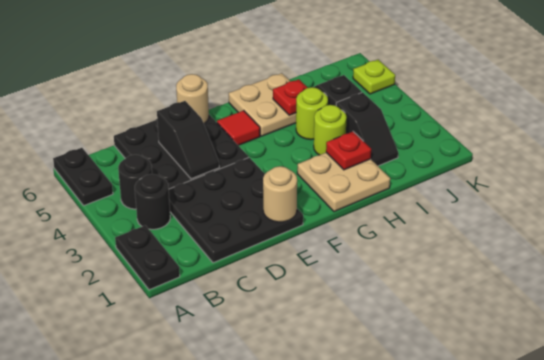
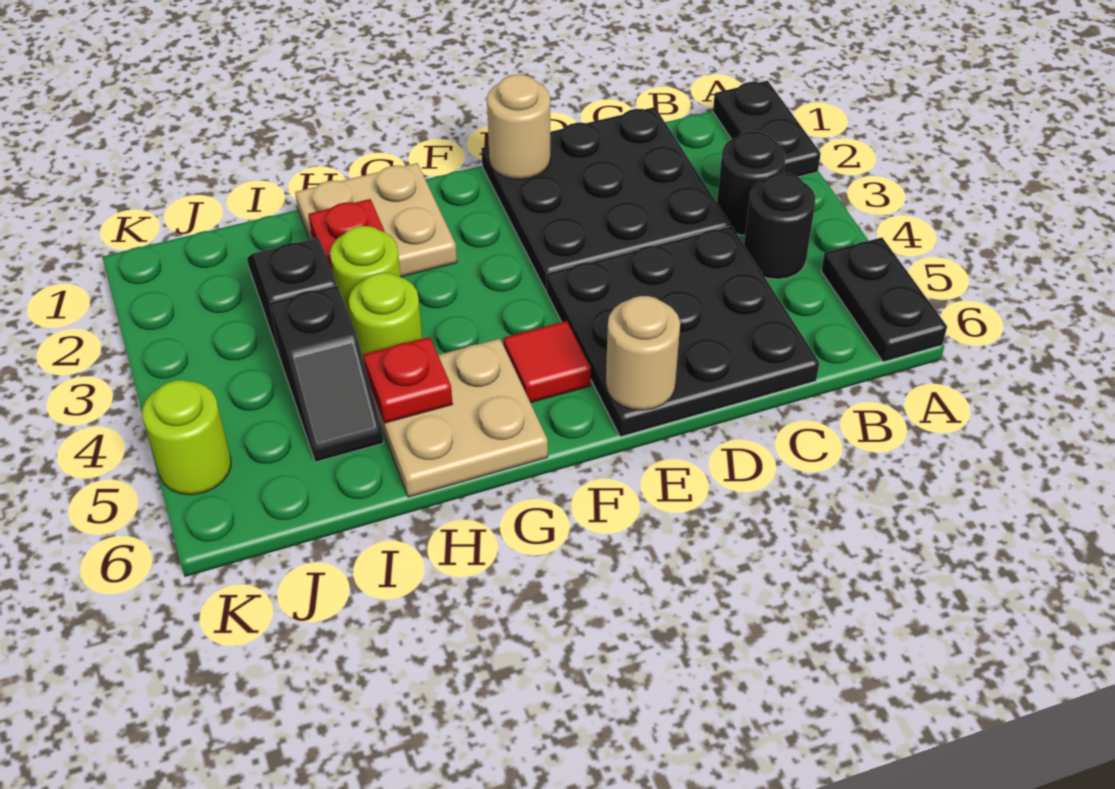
black 1x2 slope [157,101,219,179] -> none
lime 1x1 plate [353,60,395,94] -> lime 1x1 round brick [142,380,231,495]

